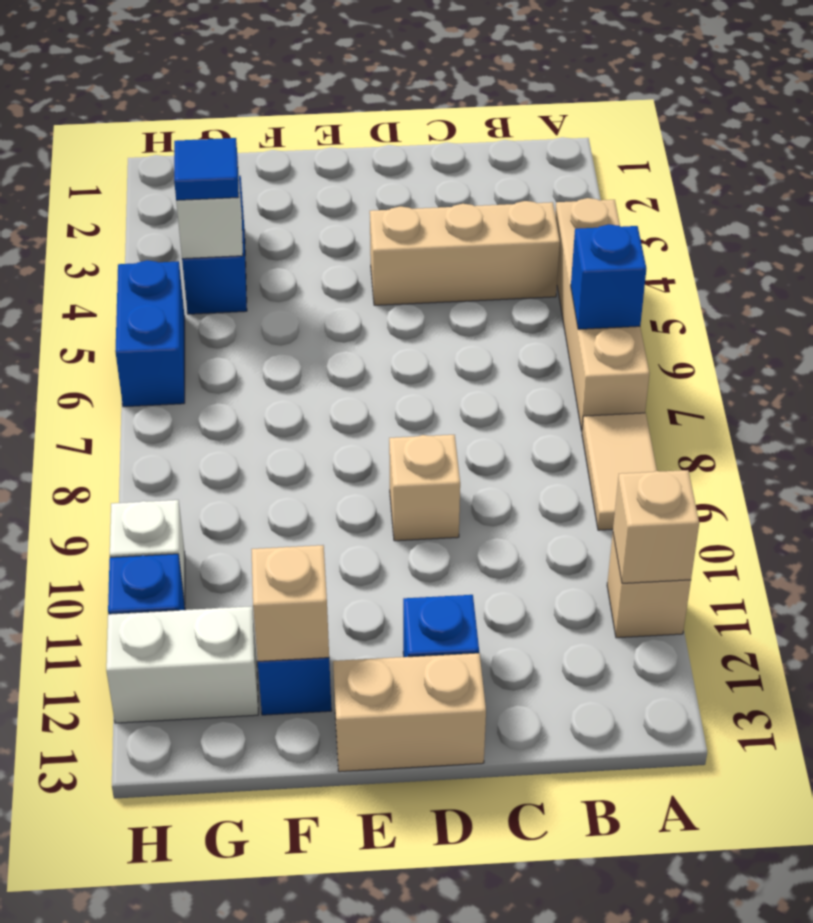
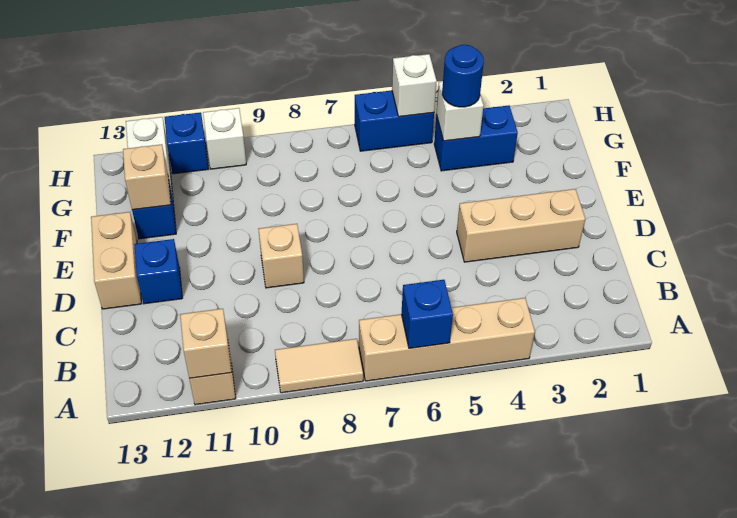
tan 1x3 brick [370,201,560,305] -> tan 1x3 brick turned to [457,189,585,262]
blue 1x1 tile [174,138,239,200] -> blue 1x1 round brick [442,45,484,107]
none -> white 1x1 brick [392,54,437,117]

